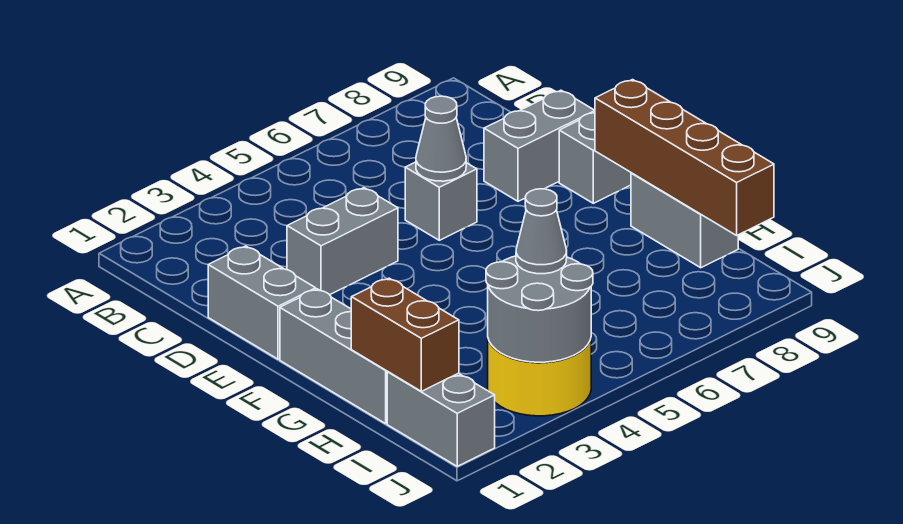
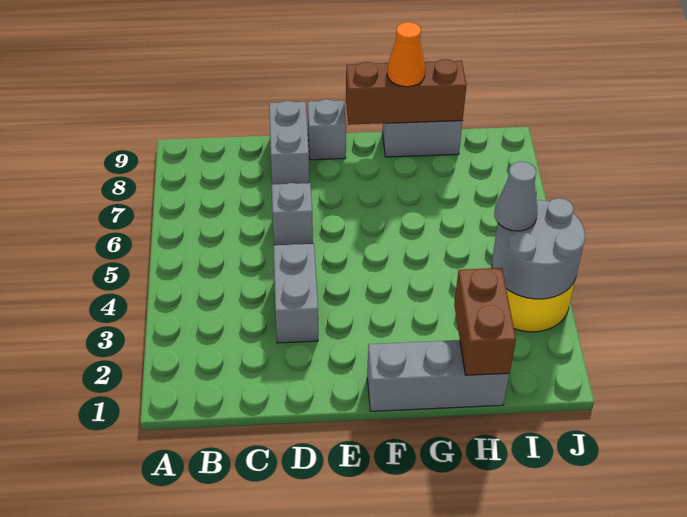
grey 1x2 brick [208,246,316,359] -> none
grey 1x1 cone [416,96,466,181] -> none
brown 1x4 brick [595,80,774,235] -> brown 1x3 brick [346,59,467,125]
none -> orange 1x1 cone [387,22,425,87]
brown 1x2 brick [351,278,459,391] -> brown 1x2 brick turned to [454,268,516,375]
grey 1x2 brick [387,372,495,466] -> none

